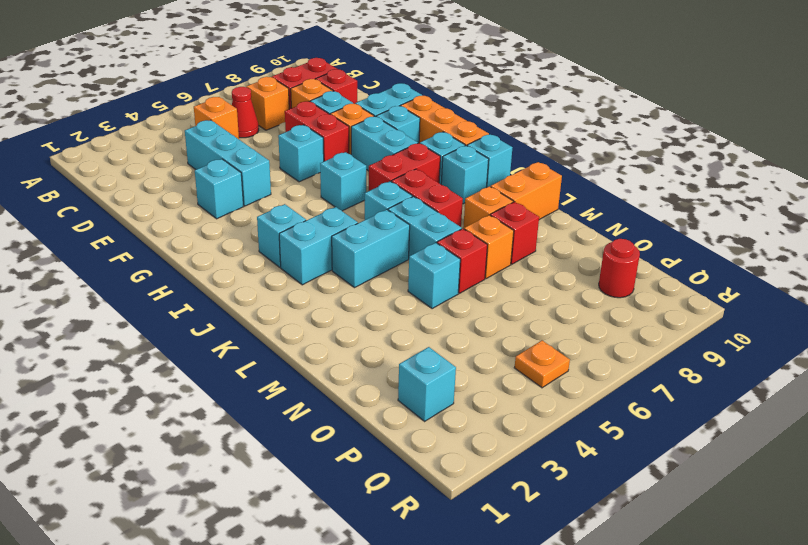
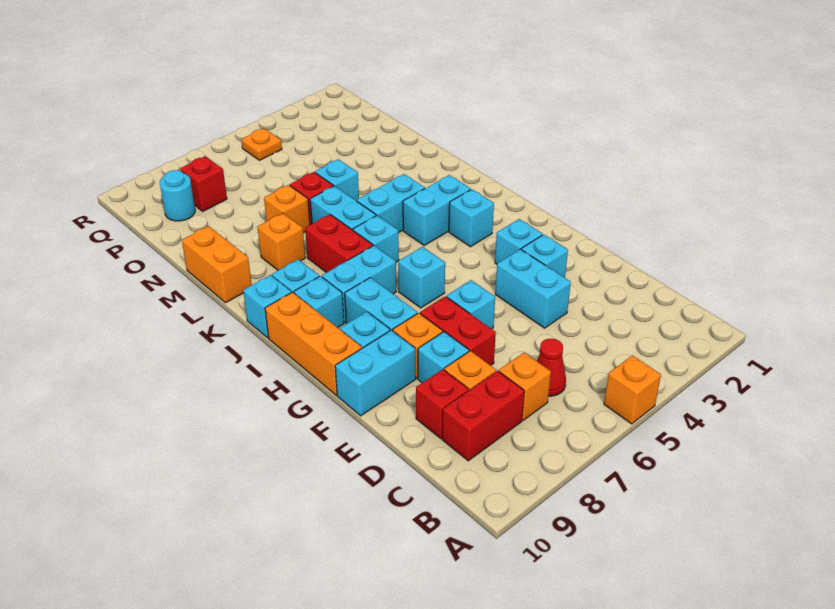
orange 1x1 brick [194,97,239,139] -> orange 1x1 brick moved to [604,355,661,424]
cyan 1x3 brick [185,120,271,206] -> cyan 1x2 brick [495,249,571,328]
red 1x2 brick [369,143,440,191] -> cyan 1x2 brick [322,246,396,323]
orange 1x2 brick [491,162,562,220] -> orange 1x2 brick turned to [182,226,252,303]
red 1x1 brick [490,202,539,264] -> red 1x1 brick moved to [181,156,227,211]
cyan 1x1 brick [398,347,456,421] -> cyan 1x1 brick moved to [495,219,543,264]
red 1x1 round brick [599,239,640,298] -> cyan 1x1 round brick [160,170,195,221]

